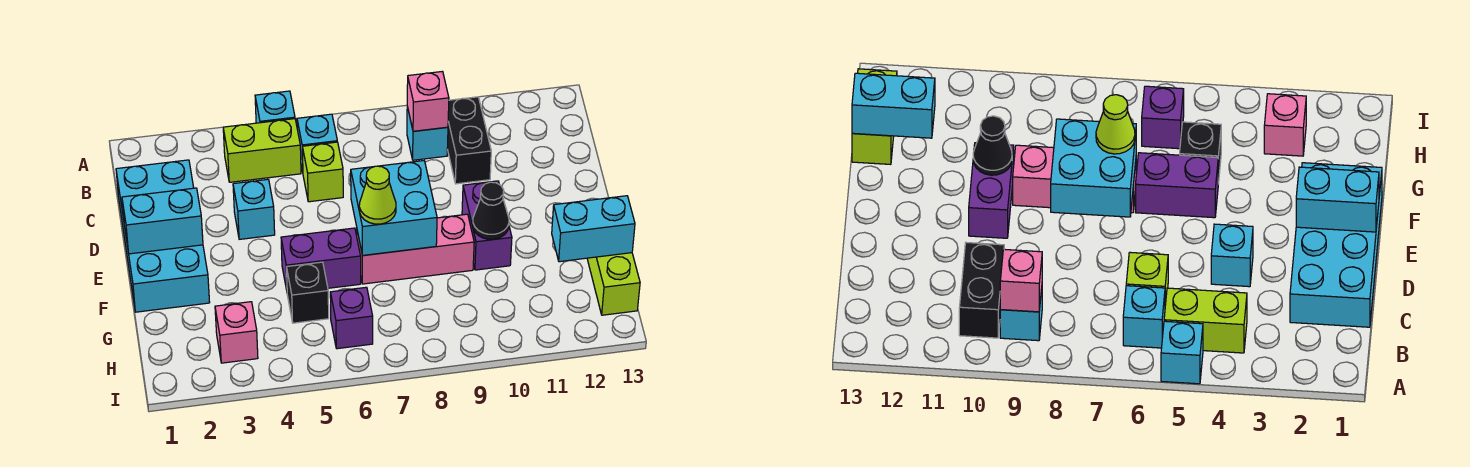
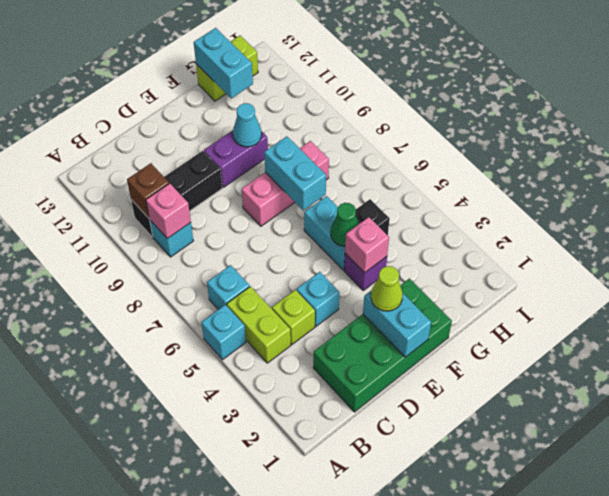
black 1x2 brick [447,97,491,184] -> black 1x3 brick [131,151,222,237]
none -> brown 1x1 brick [127,163,169,218]
cyan 2x4 brick [116,160,210,312] -> green 2x4 brick [313,279,452,412]
lime 1x1 brick [302,142,343,202] -> lime 1x1 brick moved to [272,290,315,344]
cyan 2x2 brick [351,161,437,255] -> cyan 1x2 brick [264,136,326,210]
purple 1x2 brick [281,228,361,290] -> cyan 1x2 brick [304,196,345,270]
none -> green 1x1 cone [331,203,359,246]
pink 1x3 brick [357,214,474,284] -> pink 1x3 brick turned to [242,141,329,226]
lime 1x1 cone [359,166,396,224] -> lime 1x1 cone moved to [371,266,403,311]
black 1x1 cone [473,182,509,239] -> cyan 1x1 cone [233,103,262,147]
pink 1x1 brick [215,302,258,363] -> pink 1x1 brick moved to [345,217,389,273]
purple 1x1 brick [330,287,373,349] -> purple 1x1 brick moved to [344,253,387,290]

